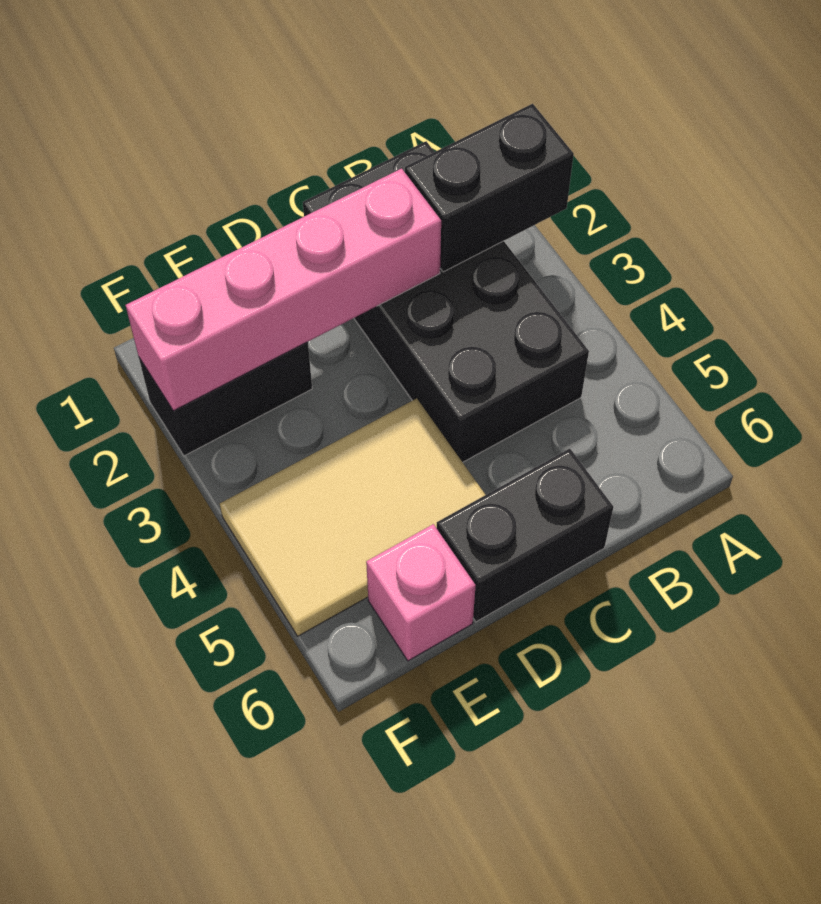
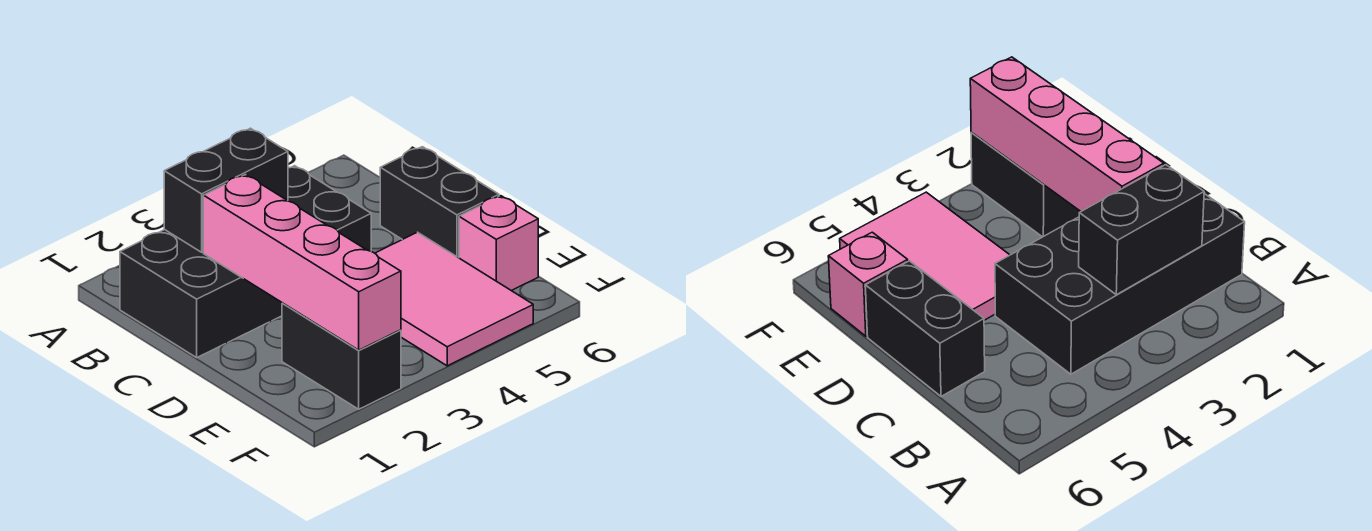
black 1x2 brick [405,104,574,272] -> black 1x2 brick turned to [164,128,288,252]
tan 2x3 tile [220,398,485,636] -> pink 2x3 tile [375,232,533,366]

